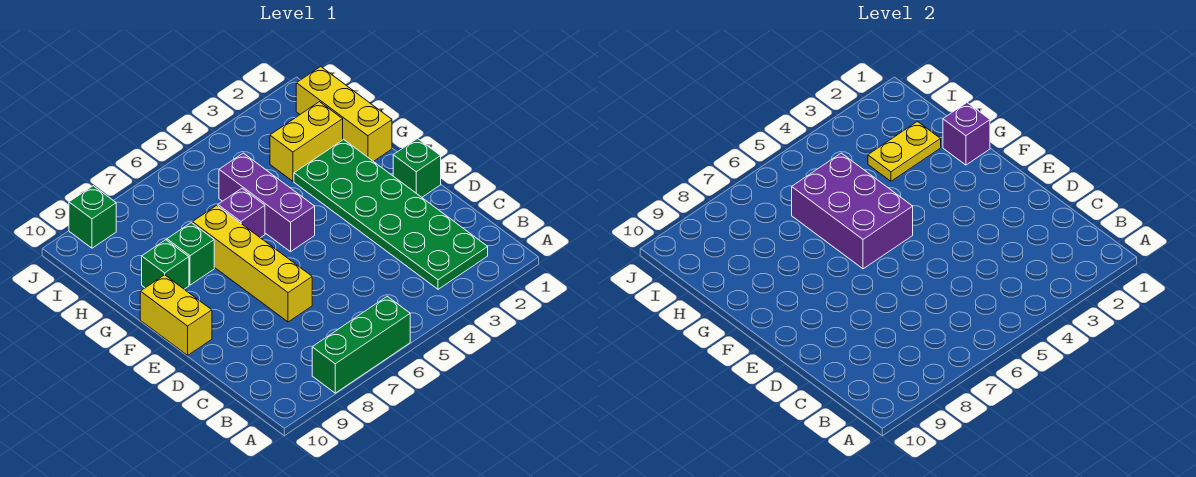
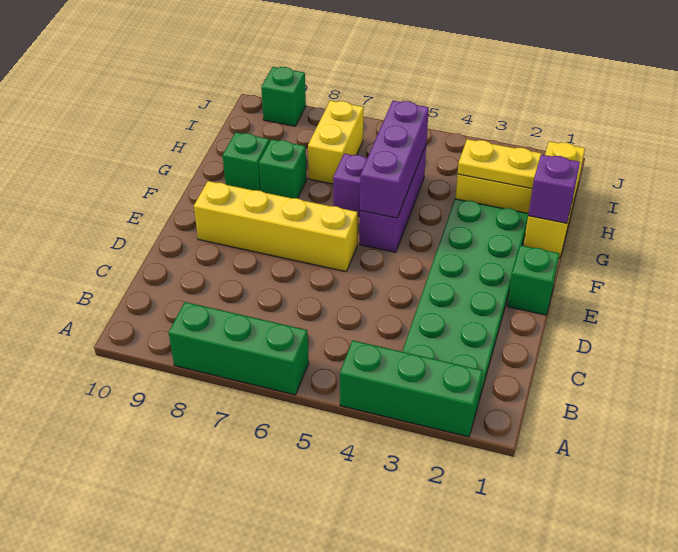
none -> green 1x3 brick [340,340,483,437]
yellow 1x4 brick [192,205,312,322] -> yellow 1x4 brick turned to [194,181,358,272]
yellow 1x2 brick [140,275,212,355] -> yellow 1x2 brick moved to [308,101,364,184]
purple 2x3 brick [792,153,913,269] -> purple 1x3 brick [360,101,429,218]

